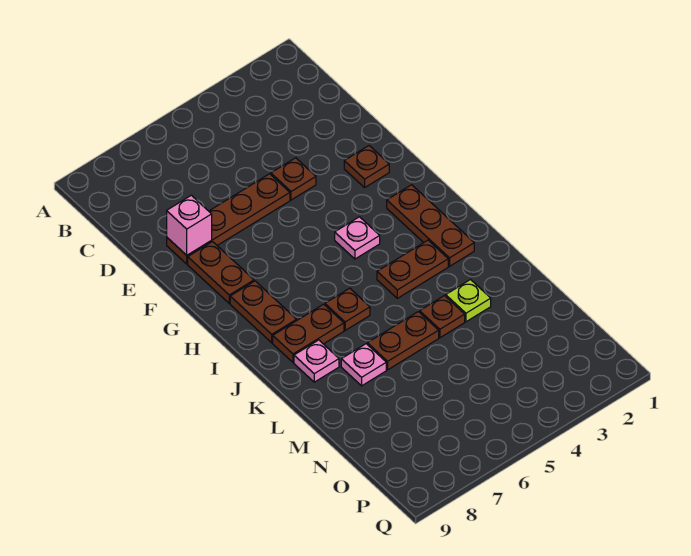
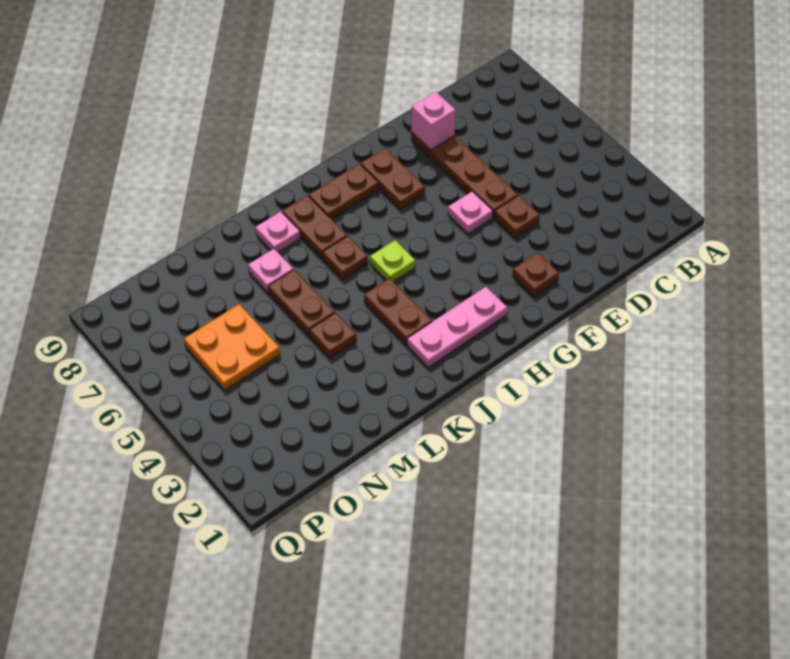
brown 1x2 plate [188,242,254,303] -> brown 1x2 plate turned to [361,148,425,209]
brown 1x3 plate [387,185,474,266] -> pink 1x3 plate [407,287,507,367]
pink 1x1 plate [335,217,380,259] -> pink 1x1 plate moved to [448,191,493,234]
lime 1x1 plate [446,280,491,322] -> lime 1x1 plate moved to [370,240,415,282]
none -> orange 2x2 plate [184,304,280,390]

